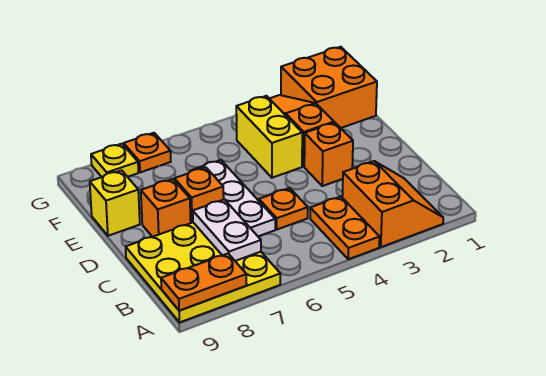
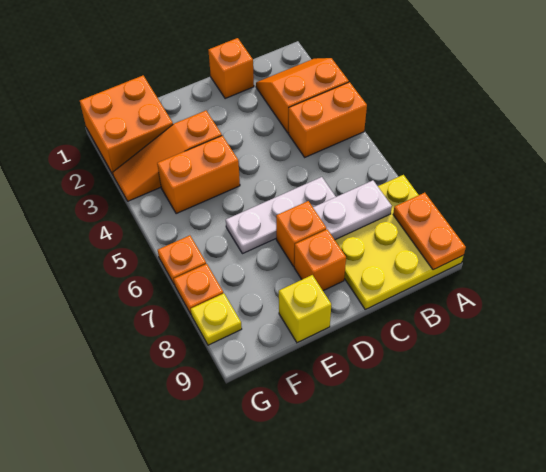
orange 1x2 plate [310,196,380,259] -> orange 1x2 brick [288,82,367,157]
orange 1x1 plate [259,188,308,229] -> orange 1x1 plate moved to [158,235,206,285]
orange 1x1 brick [304,123,353,186] -> orange 1x1 brick moved to [208,38,254,99]
yellow 1x2 brick [236,96,302,178] -> orange 1x2 brick [157,135,240,214]

